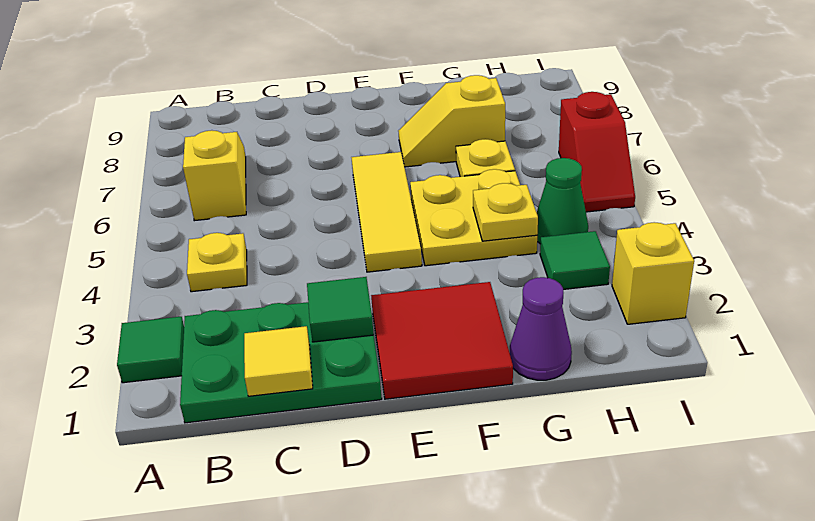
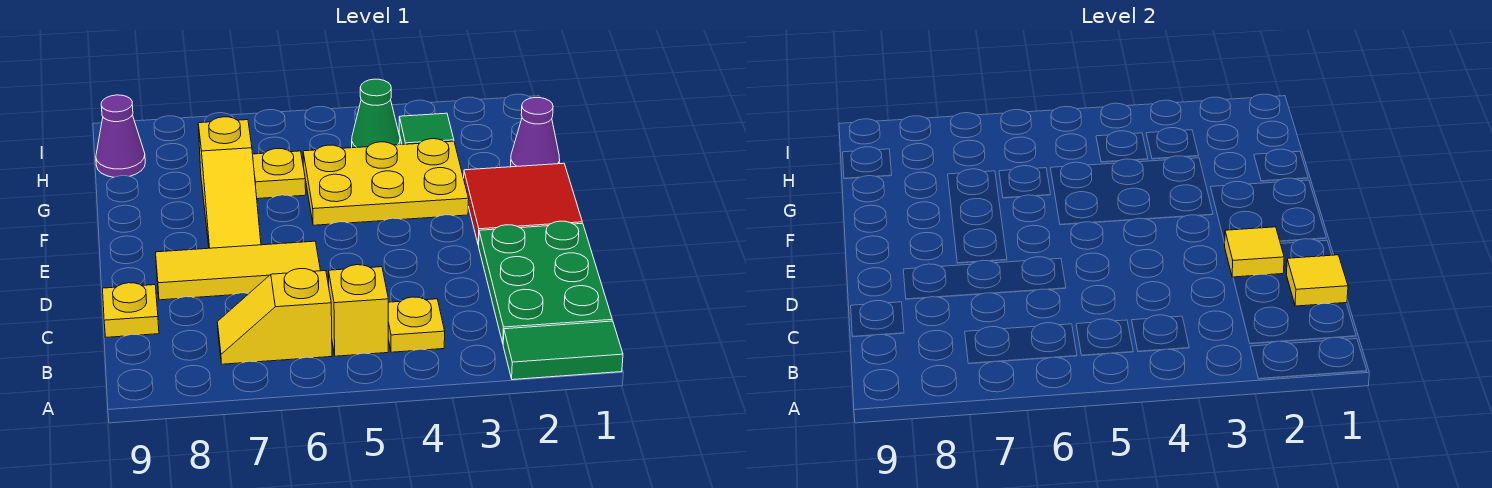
green 1x1 tile [117,317,184,383] -> green 1x2 tile [503,321,623,380]
green 1x1 tile [307,277,374,342] -> yellow 1x1 tile [1224,227,1284,278]
yellow 1x3 tile [351,152,422,272] -> yellow 1x3 tile moved to [155,241,320,300]
yellow 2x2 plate [410,169,537,266] -> yellow 2x3 plate [303,139,469,225]
yellow 1x2 slope [398,75,505,167] -> yellow 1x3 slope [198,117,261,248]
yellow 1x1 plate [473,183,538,241] -> yellow 1x1 plate moved to [103,283,159,337]
none -> purple 1x1 cone [96,95,145,177]
yellow 1x1 brick [612,222,694,324] -> yellow 1x1 brick moved to [329,265,388,356]
red 1x2 slope [559,92,635,212] -> none

